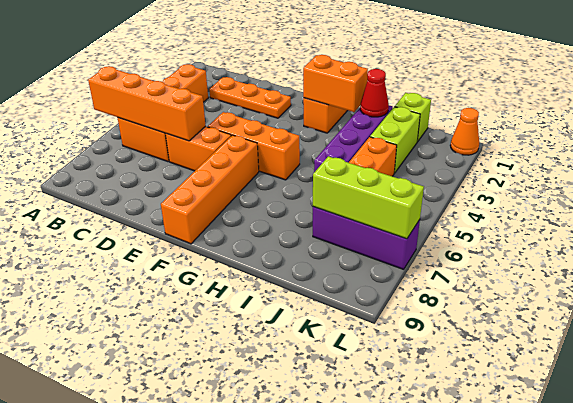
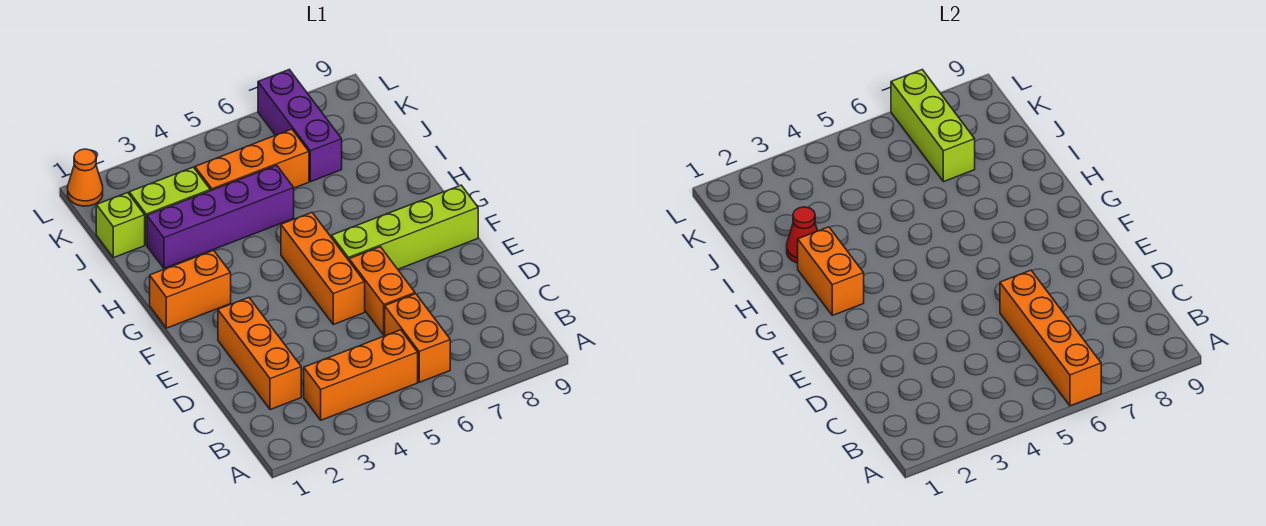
orange 1x3 plate [209,77,291,118] -> orange 1x3 brick [218,298,301,410]
orange 1x4 brick [161,135,259,244] -> lime 1x4 brick [332,185,478,269]

